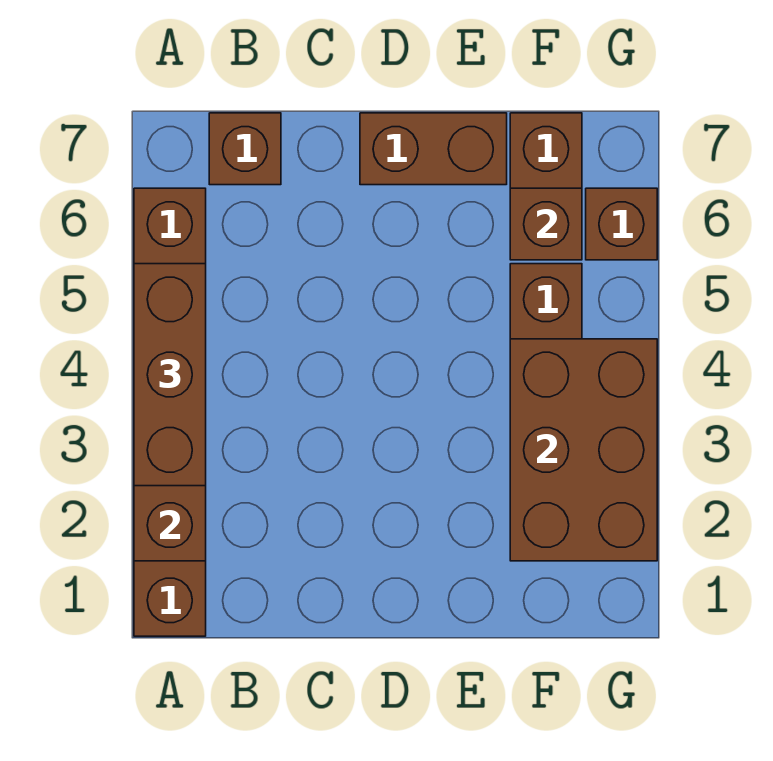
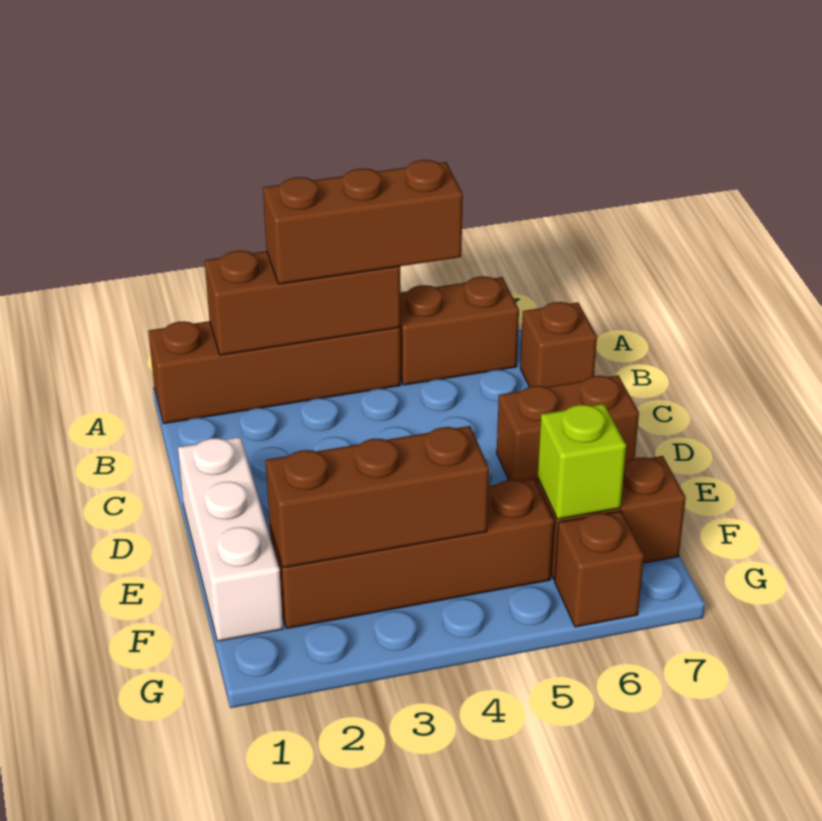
none -> white 1x3 brick [178,437,283,641]
brown 1x2 brick [360,113,507,185] -> brown 1x2 brick turned to [497,375,639,483]
brown 2x3 brick [510,339,657,561] -> brown 1x3 brick [266,426,489,568]
brown 1x1 brick [510,188,582,260] -> lime 1x1 brick [538,404,626,519]

